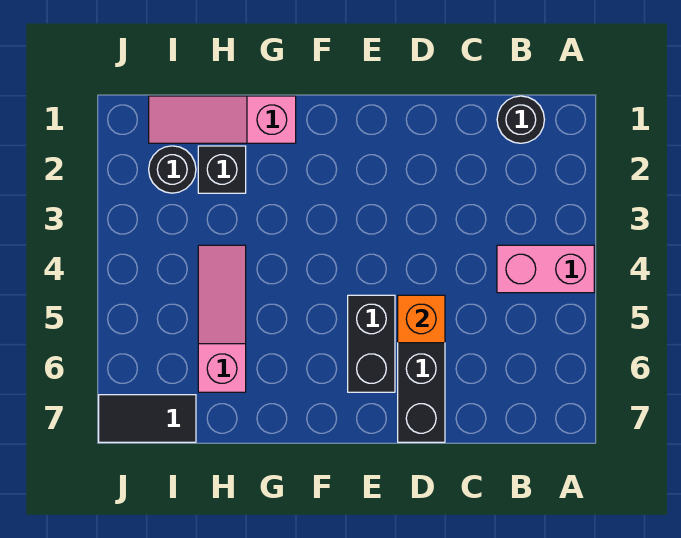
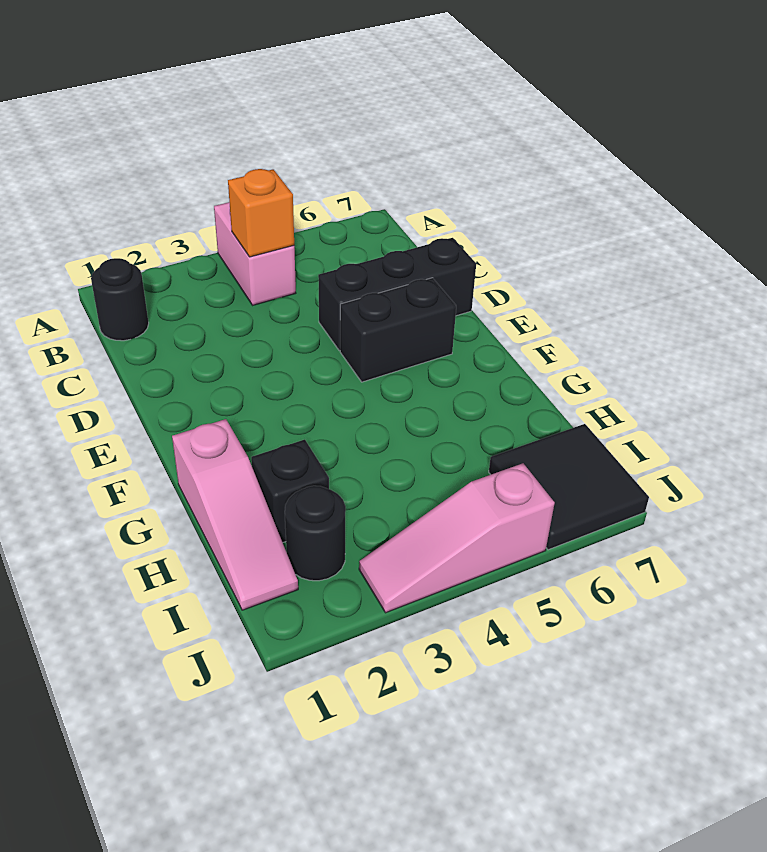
orange 1x1 brick [398,295,445,343] -> orange 1x1 brick moved to [228,169,294,257]
pink 1x3 slope [198,245,246,392] -> pink 1x3 slope moved to [359,463,555,613]
black 1x2 tile [99,395,196,442] -> black 2x2 tile [489,424,649,550]

